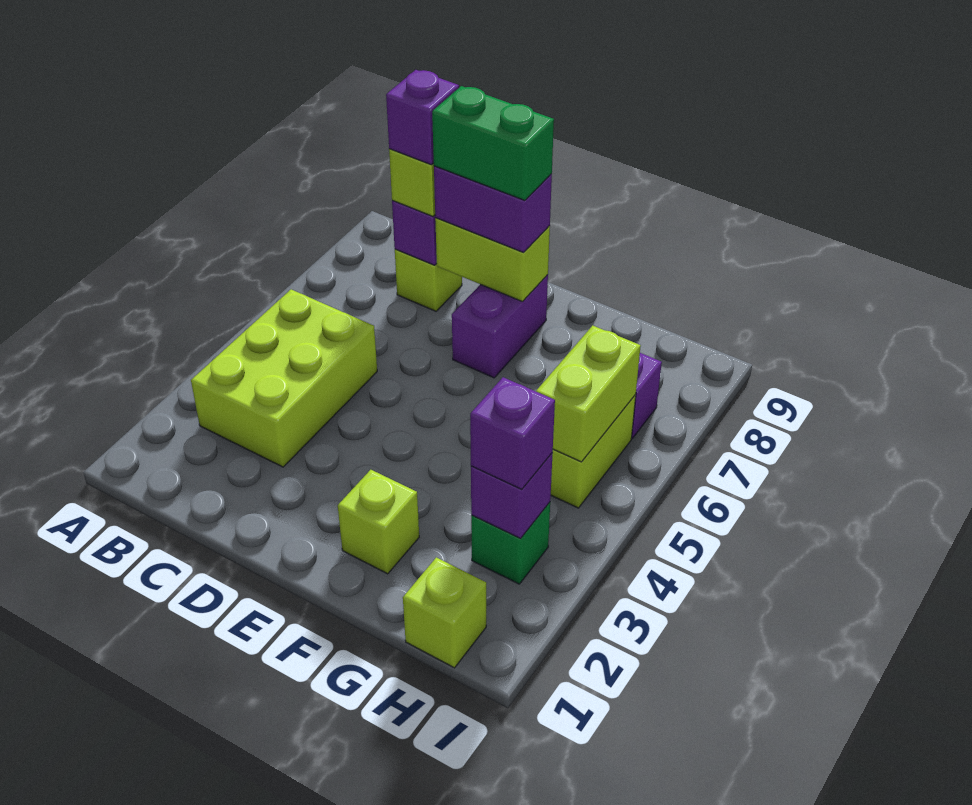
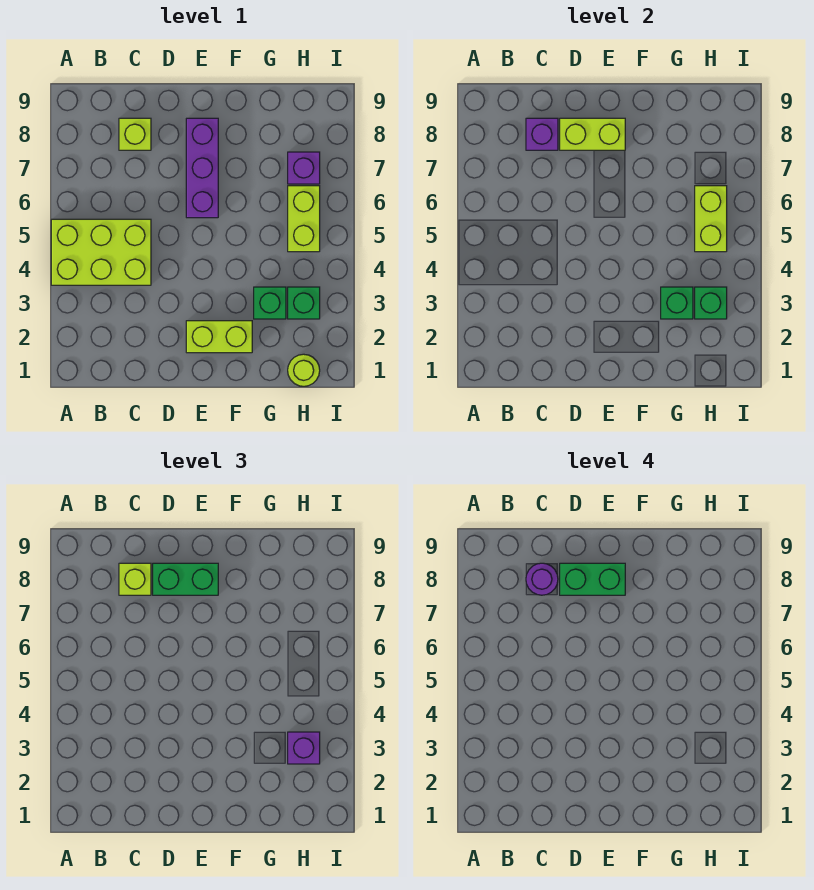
lime 2x3 brick [191,289,377,467] -> lime 2x3 brick turned to [51,219,151,285]
purple 1x1 brick [386,70,459,165] -> purple 1x1 round brick [526,563,558,595]
purple 1x2 brick [434,166,552,252] -> green 1x2 brick [153,563,218,595]
purple 1x2 brick [452,275,548,378] -> purple 1x3 brick [186,118,218,218]
lime 1x1 brick [338,470,419,574] -> lime 1x2 brick [186,321,252,353]
none -> green 1x1 brick [254,287,286,319]
none -> green 1x1 brick [661,287,693,319]
lime 1x1 brick [403,557,486,668] -> lime 1x1 round brick [288,354,320,386]
purple 1x1 brick [471,453,553,538] -> green 1x1 brick [695,287,727,319]

